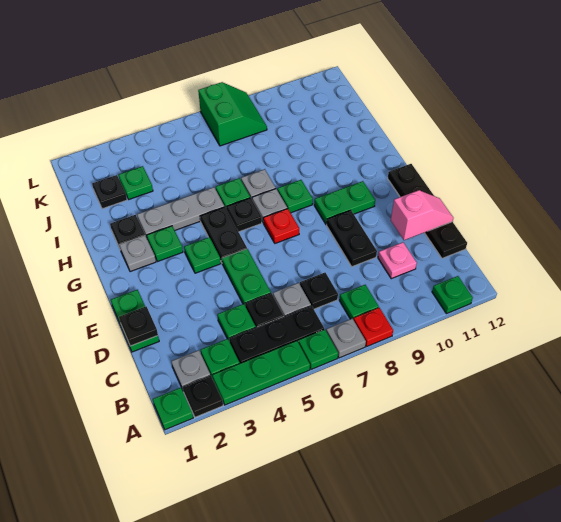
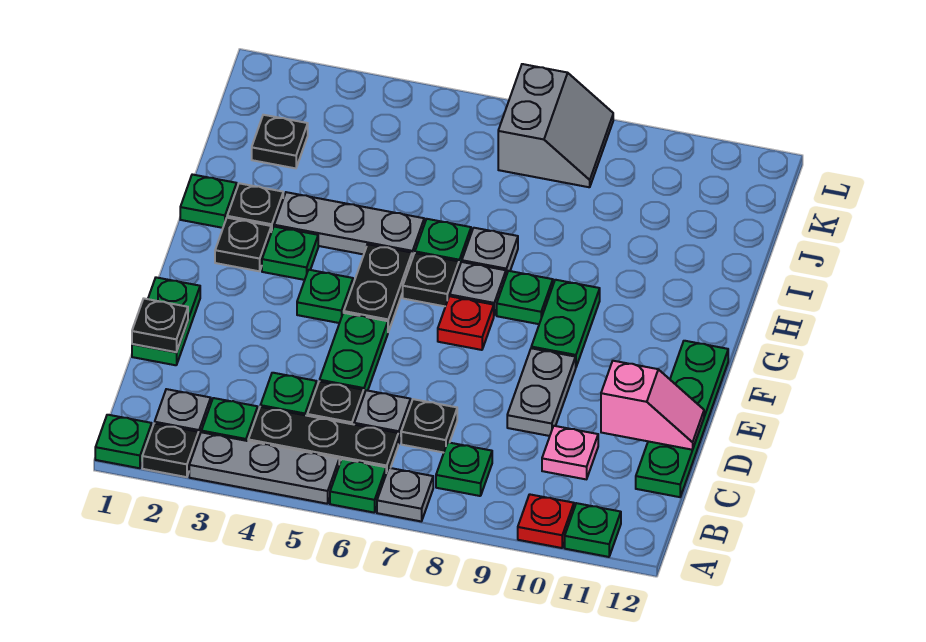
green 1x3 plate [212,341,310,405] -> grey 1x3 plate [189,432,339,504]
red 1x1 plate [354,308,393,346] -> red 1x1 plate moved to [518,494,574,548]
black 1x4 plate [388,164,467,258] -> green 1x4 plate [636,341,728,497]
black 1x2 plate [327,210,377,267] -> grey 1x2 plate [507,348,576,436]
green 1x2 plate [314,181,375,224] -> green 1x2 plate turned to [531,280,600,367]
grey 1x1 plate [119,236,156,272] -> black 1x1 plate [215,218,271,271]
green 1x1 plate [119,166,153,200] -> green 1x1 plate moved to [180,174,237,228]
green 2x2 slope [198,82,267,146] -> grey 2x2 slope [498,64,613,187]

